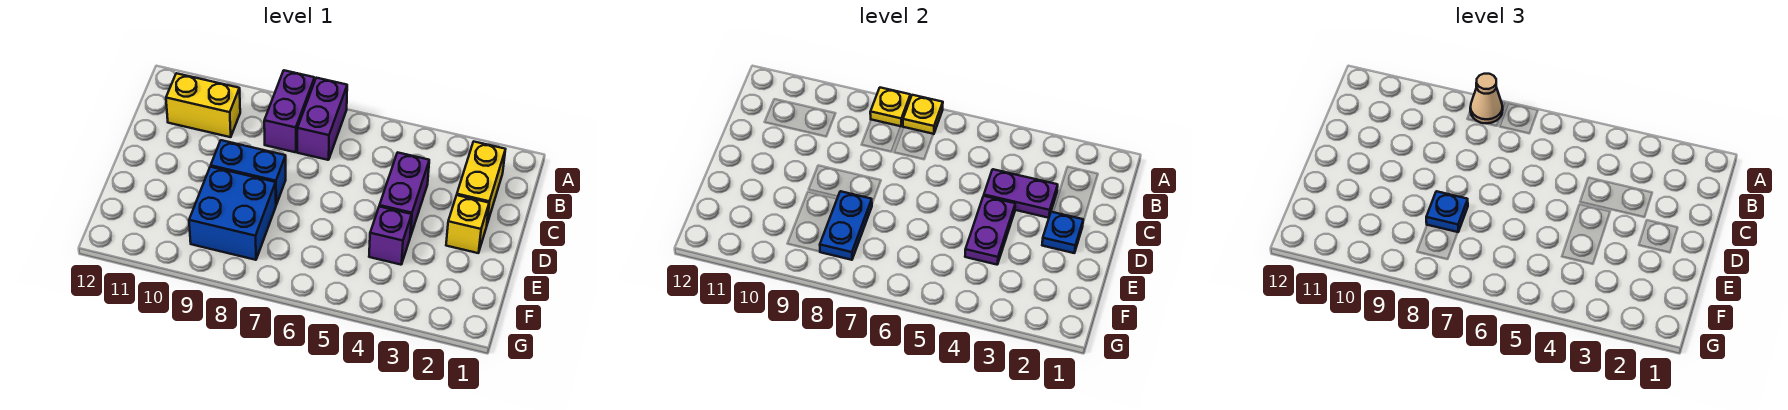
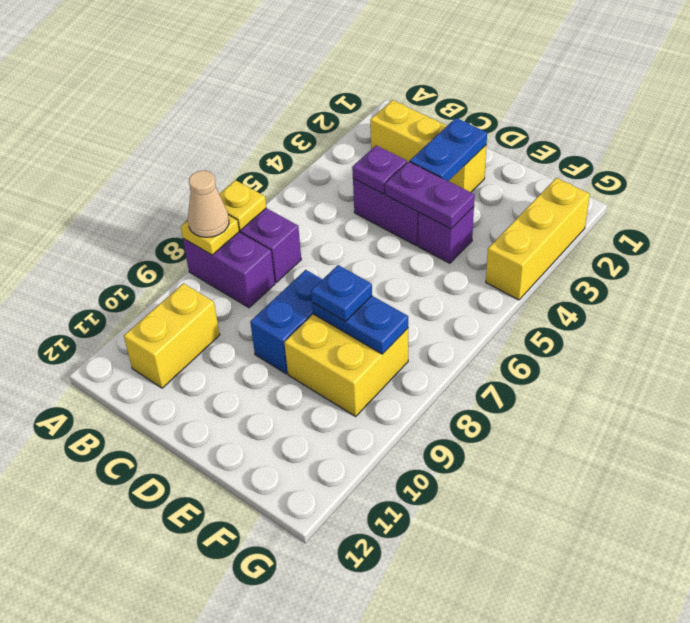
purple 1x2 plate [984,169,1058,218] -> purple 1x1 plate [352,146,407,194]
blue 1x1 plate [1042,212,1083,253] -> blue 1x2 plate [410,118,487,181]
blue 2x2 brick [189,167,276,260] -> yellow 2x2 brick [284,314,408,416]
none -> yellow 1x3 brick [486,178,590,300]

